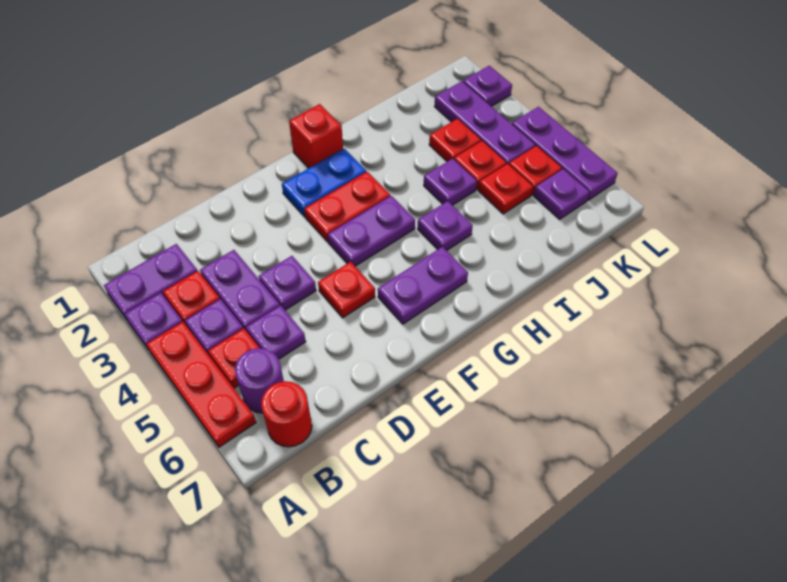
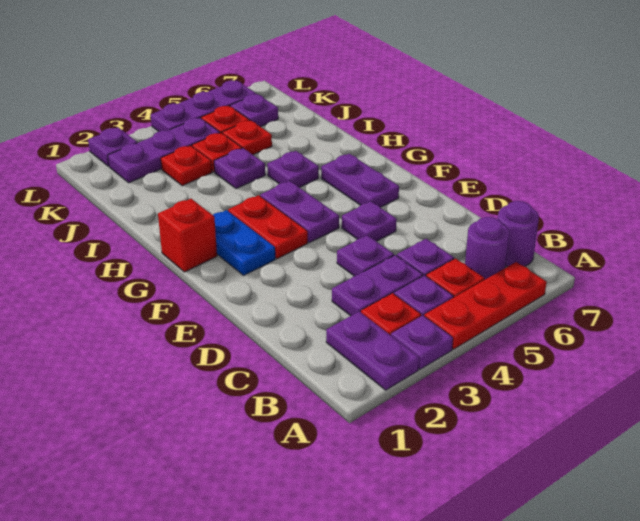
red 1x1 round brick [261,381,312,447] -> purple 1x1 round brick [498,201,539,267]
red 1x1 plate [318,262,375,318] -> purple 1x1 plate [342,201,397,241]

